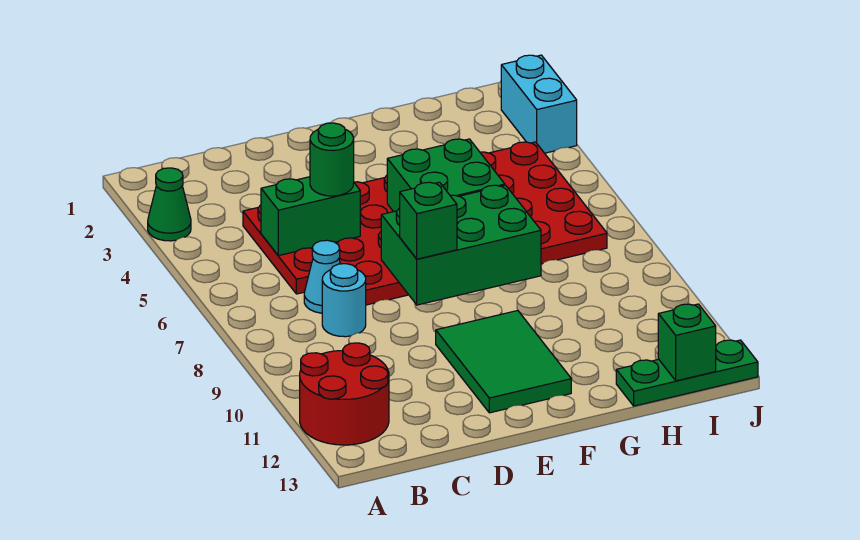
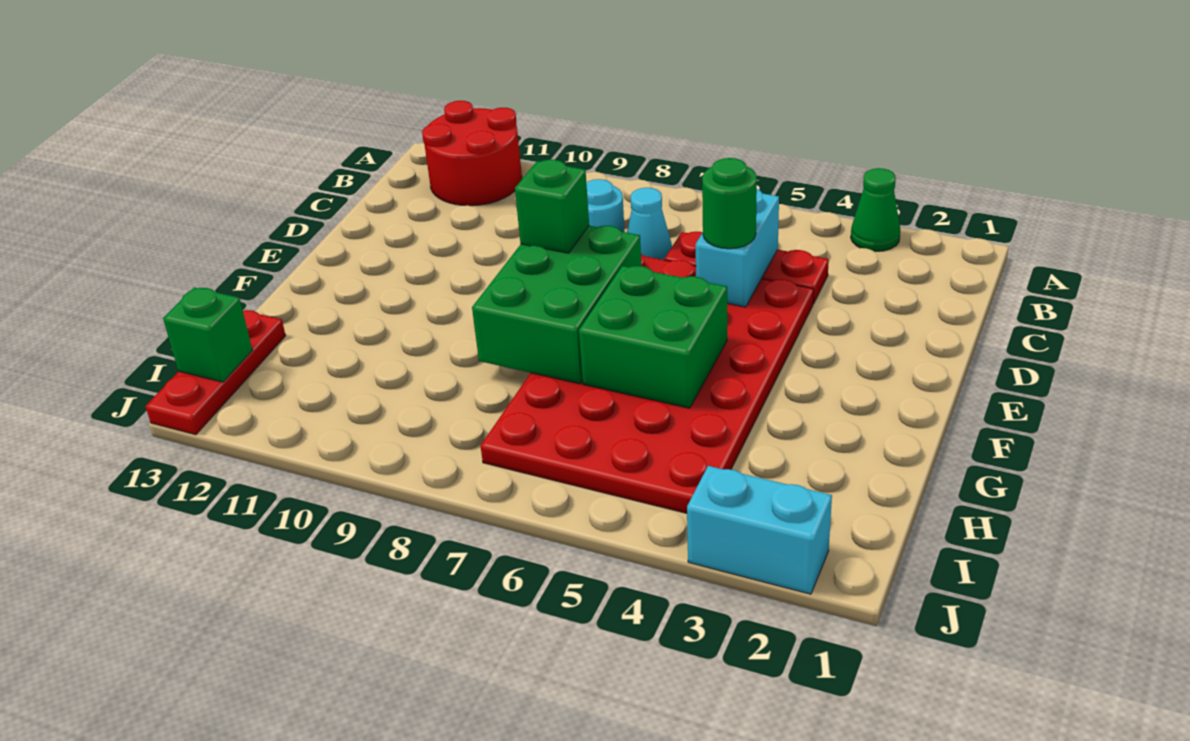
green 1x2 brick [261,177,360,256] -> cyan 1x2 brick [696,189,779,307]
green 2x3 tile [436,311,571,413] -> none
green 1x3 plate [616,340,758,406] -> red 1x3 plate [146,310,286,435]

